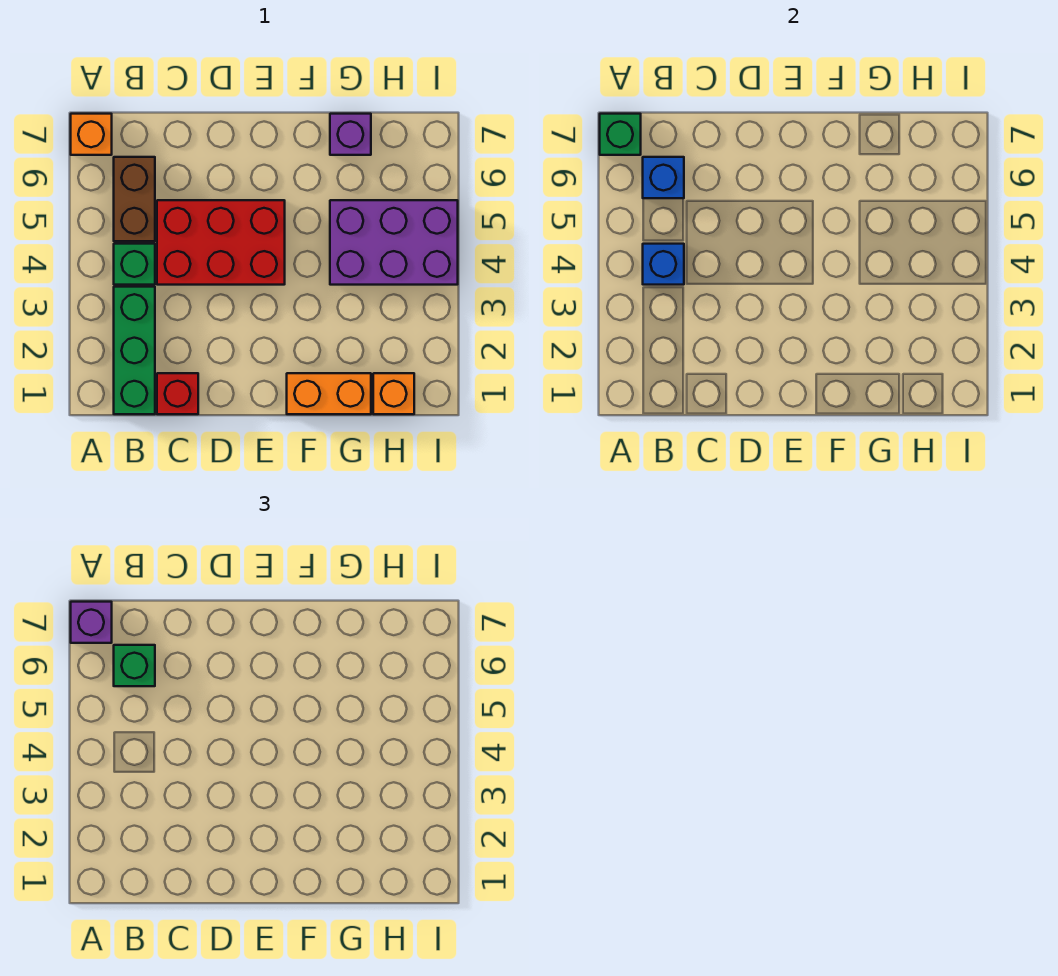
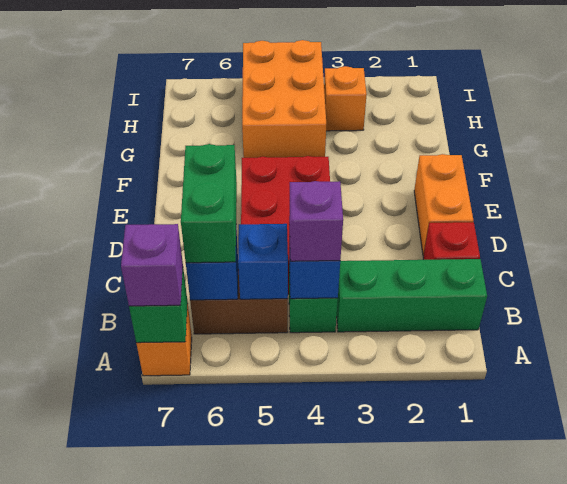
none -> blue 1x1 brick [238,224,288,299]
green 1x1 brick [114,645,155,686] -> green 1x2 brick [181,144,237,263]
orange 1x2 brick [287,373,371,414] -> orange 1x2 brick moved to [414,154,473,256]
purple 2x3 brick [330,200,458,285] -> orange 2x3 brick [242,40,326,158]
purple 1x1 brick [330,114,371,155] -> purple 1x1 brick moved to [289,181,343,261]
orange 1x1 brick [373,373,414,414] -> orange 1x1 brick moved to [324,66,367,131]

